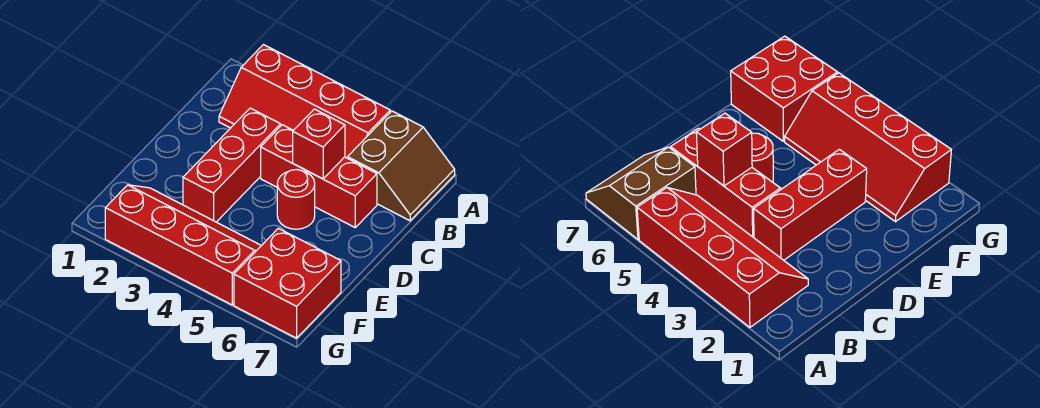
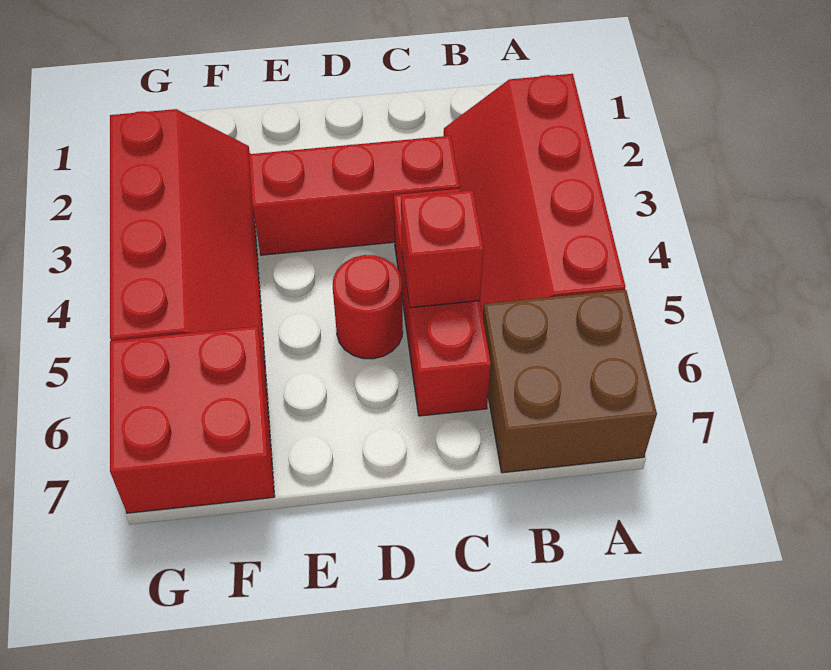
brown 2x2 slope [348,111,455,221] -> brown 2x2 brick [483,290,657,473]

